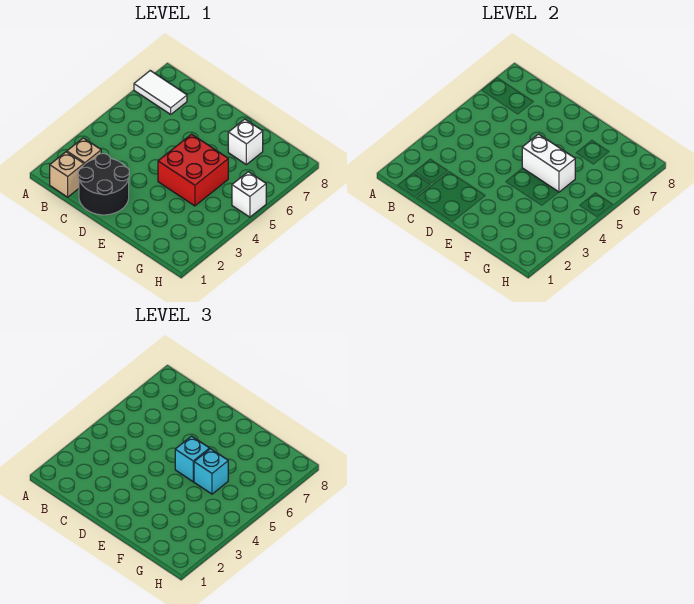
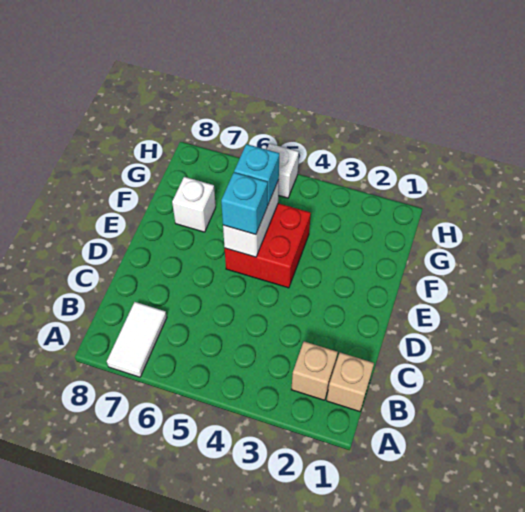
black 2x2 round brick [78,154,129,215] -> none

